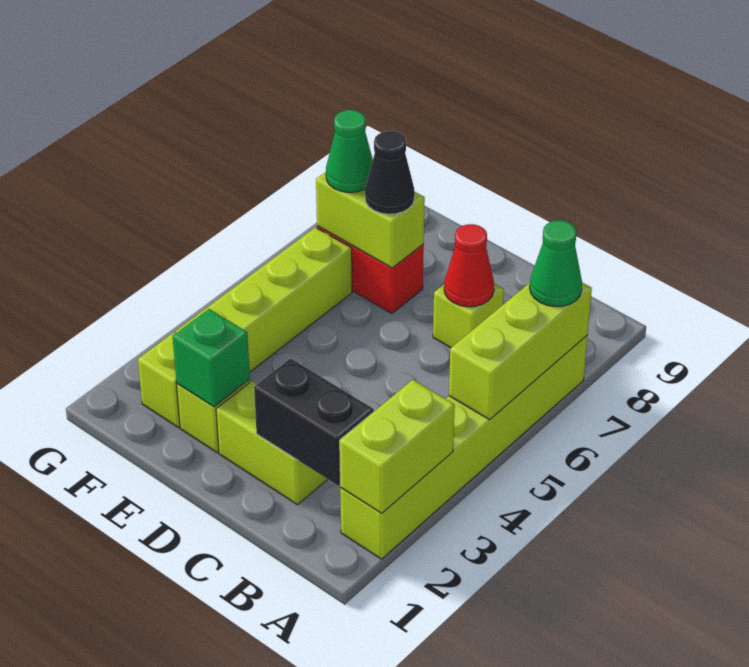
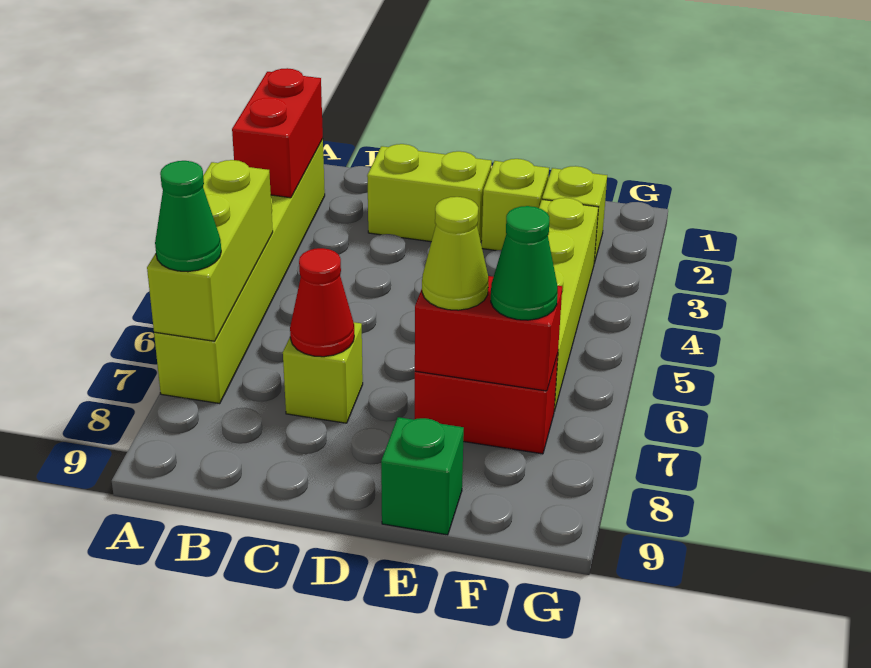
lime 1x2 brick [340,380,455,513] -> red 1x2 brick [232,68,323,198]
black 1x2 brick [254,358,374,486] -> none
green 1x1 brick [173,309,250,407] -> green 1x1 brick moved to [381,417,464,535]
lime 1x2 brick [316,172,425,268] -> red 1x2 brick [415,276,562,391]
black 1x1 cone [365,131,415,214] -> lime 1x1 cone [422,197,489,310]

